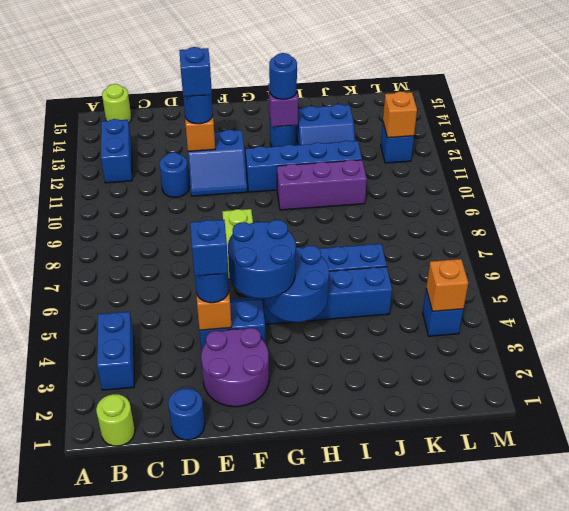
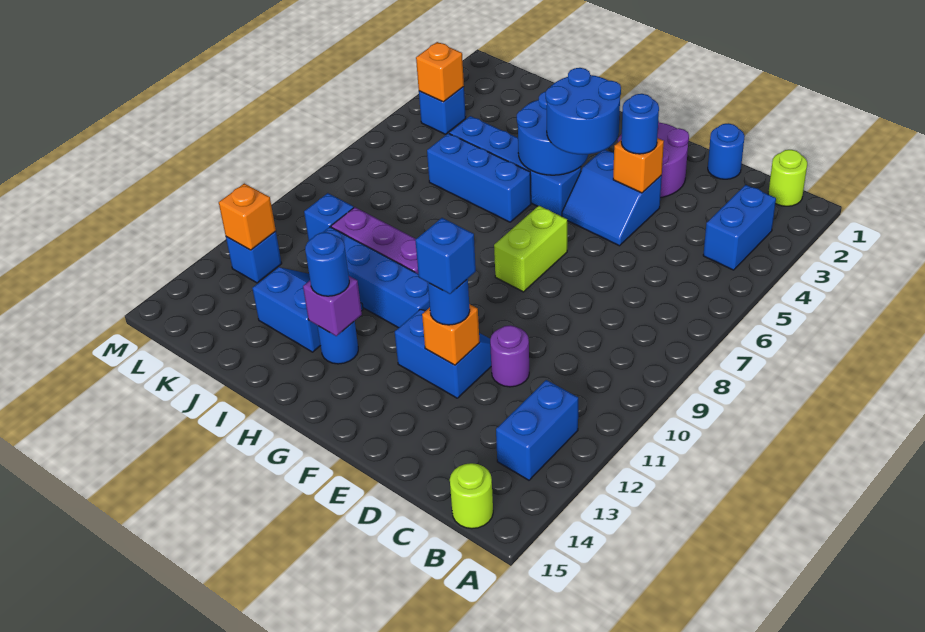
blue 1x1 round brick [159,152,189,197] -> purple 1x1 round brick [490,325,529,387]
blue 1x1 brick [190,220,228,276] -> blue 1x1 brick moved to [304,193,354,240]

